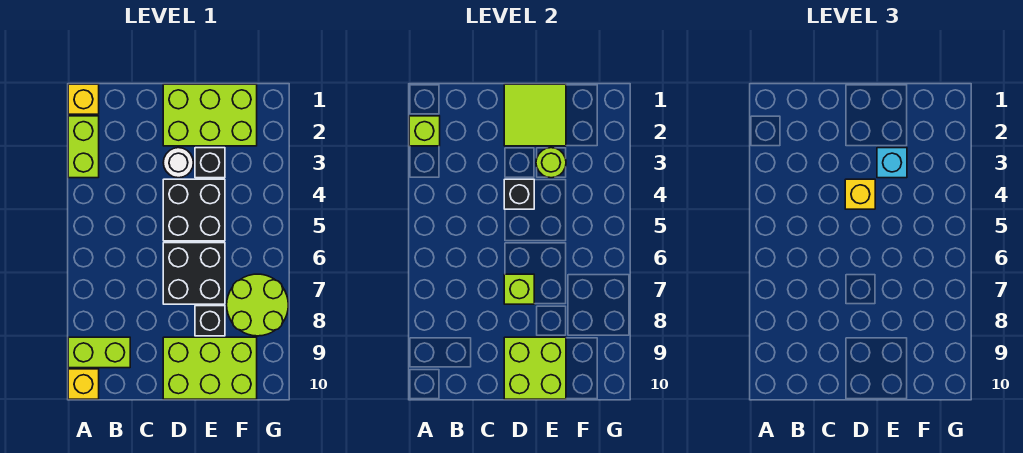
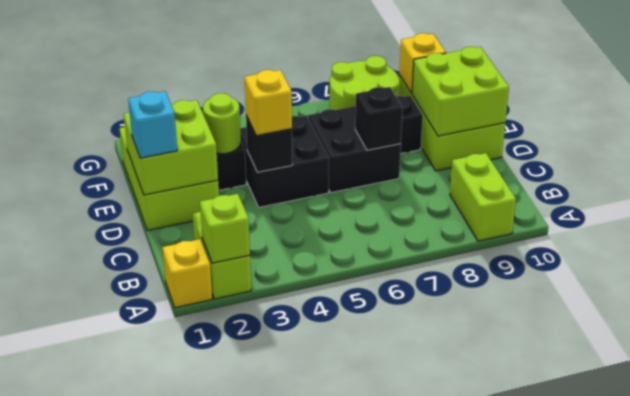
lime 1x2 brick [68,116,99,178] -> lime 1x2 brick turned to [192,212,251,299]
yellow 1x1 brick [68,369,99,399] -> yellow 1x1 brick moved to [400,33,446,94]
lime 2x2 tile [504,84,566,146] -> lime 2x2 brick [124,100,218,195]
white 1x1 round brick [163,148,193,178] -> none
lime 1x1 brick [504,274,534,304] -> black 1x1 brick [355,87,403,150]
cyan 1x1 brick [877,148,907,178] -> cyan 1x1 brick moved to [128,91,177,158]

